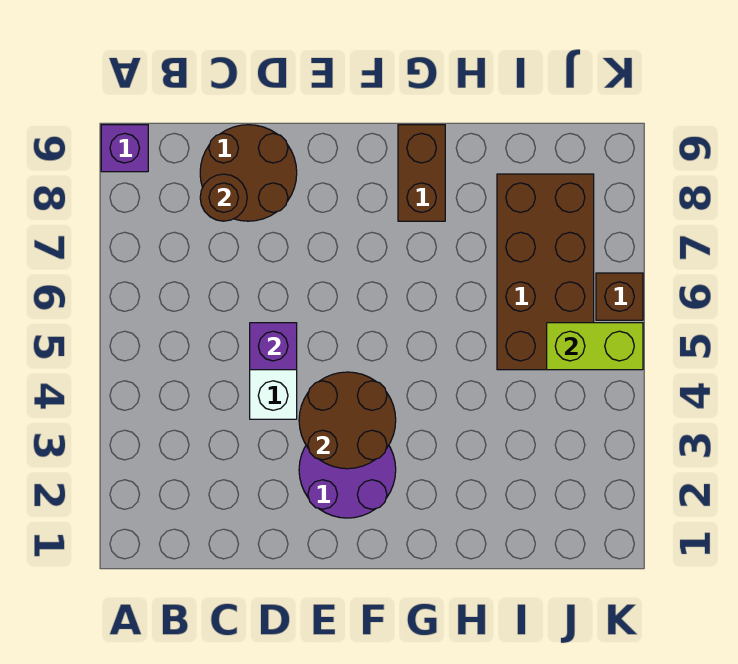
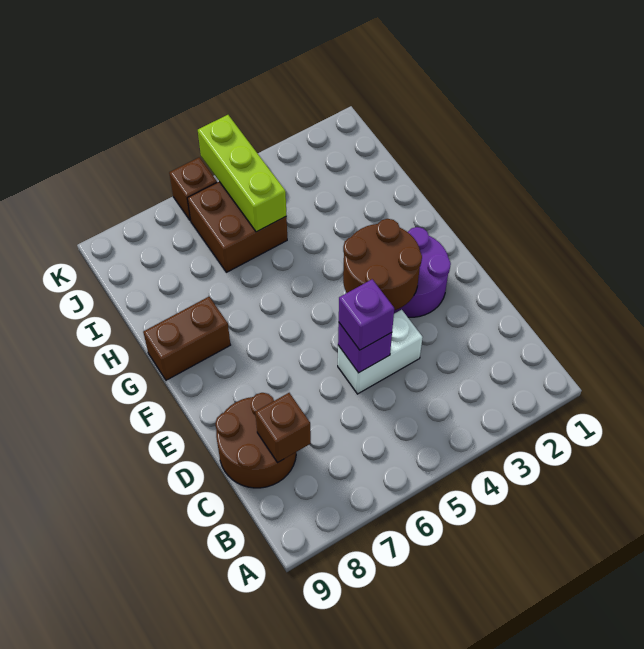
purple 1x1 brick [101,125,148,172] -> purple 1x1 brick moved to [339,279,394,350]
brown 1x1 round brick [200,174,247,221] -> brown 1x1 brick [255,393,311,463]
brown 2x4 brick [497,174,594,370] -> brown 2x2 brick [187,182,287,272]
lime 1x2 brick [547,323,643,370] -> lime 1x3 brick [198,115,286,232]

